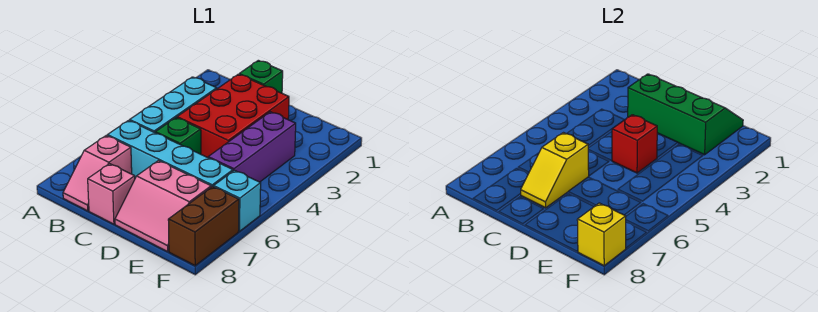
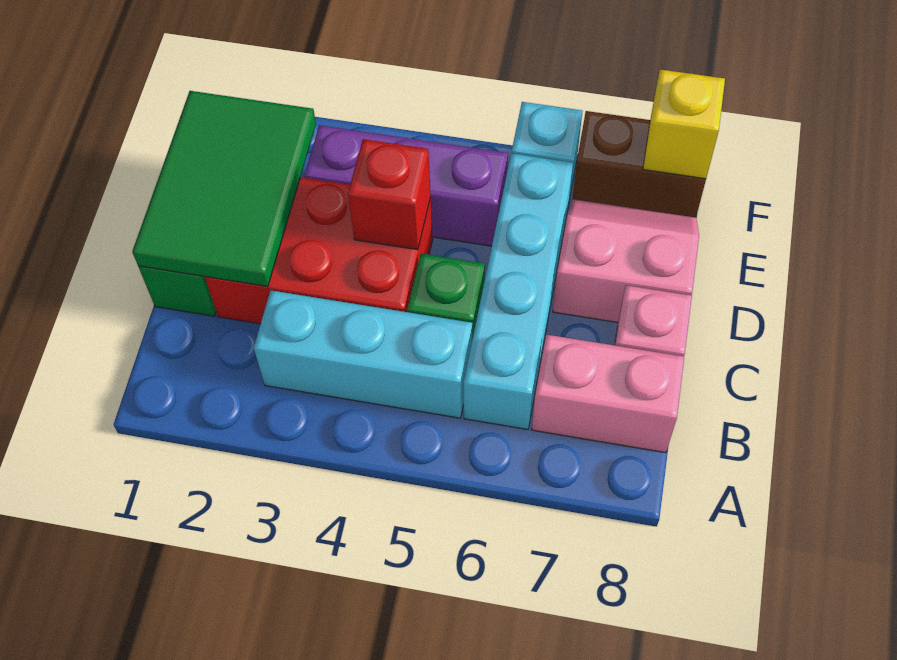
pink 1x2 slope [63,135,132,211] -> pink 1x2 brick [532,335,684,453]
green 2x3 slope [628,74,743,155] -> green 2x3 tile [132,91,316,287]
yellow 1x2 slope [521,133,589,208] -> none
pink 2x2 slope [115,161,211,252] -> pink 2x2 slope turned to [553,199,699,322]

